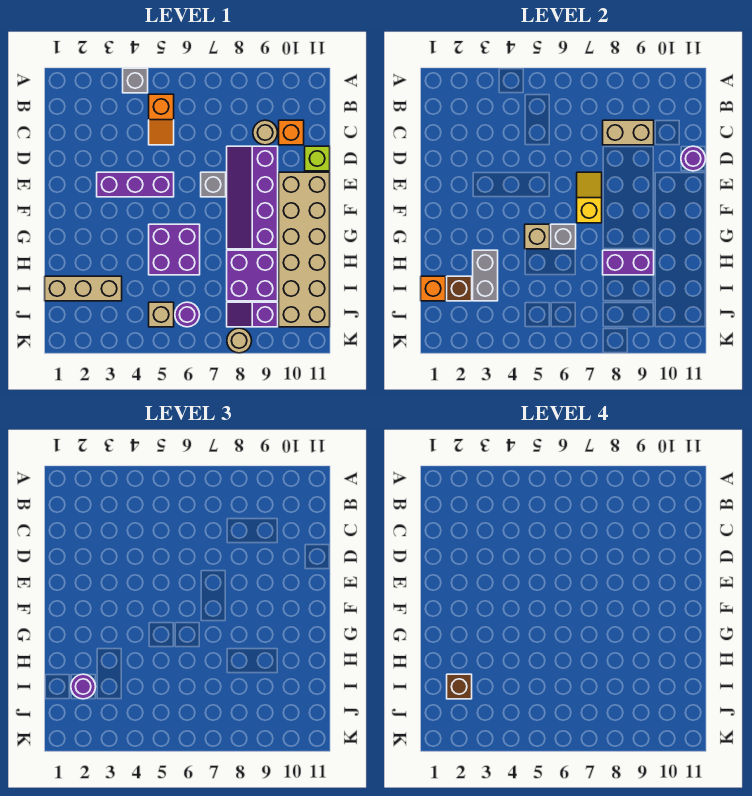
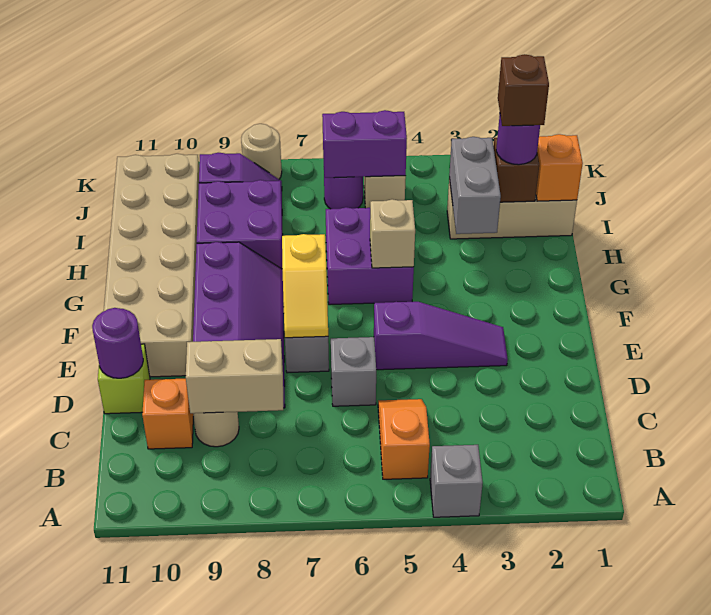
purple 1x3 brick [97,172,174,197] -> purple 1x3 slope [374,302,508,370]
grey 1x1 brick [551,224,576,249] -> grey 1x1 brick moved to [331,337,376,406]
purple 1x2 brick [603,250,654,275] -> purple 1x2 brick moved to [322,110,407,178]

